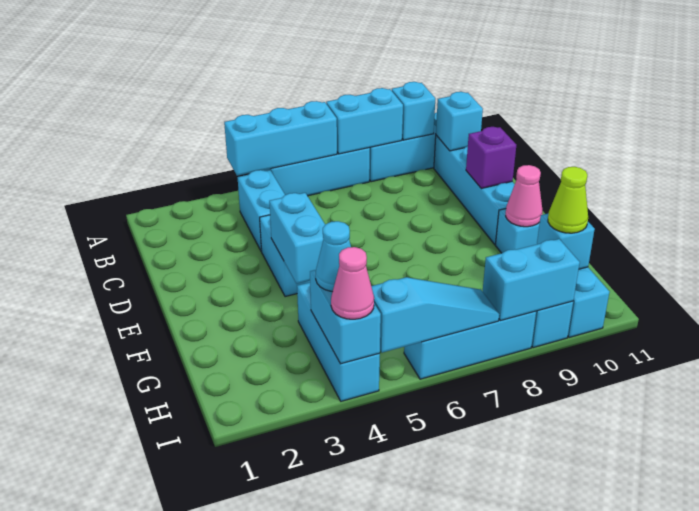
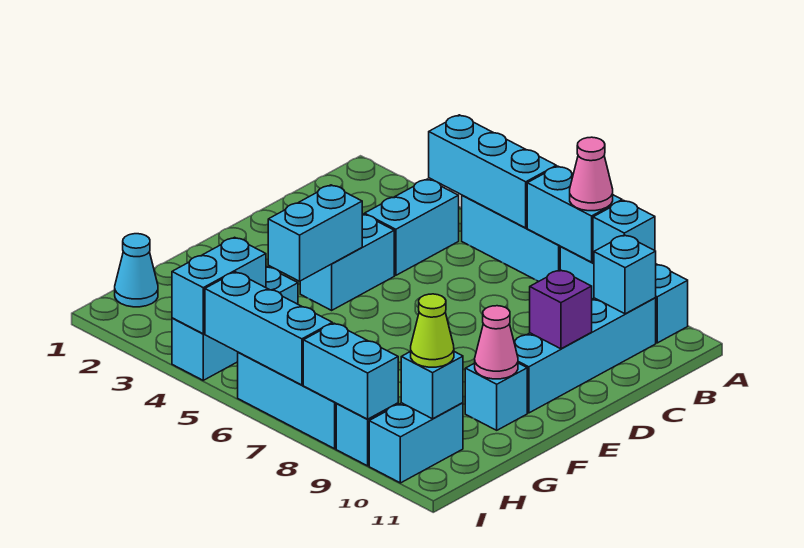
cyan 1x1 cone [316,221,351,292] -> cyan 1x1 cone moved to [115,234,158,307]
pink 1x1 cone [331,247,374,319] -> pink 1x1 cone moved to [570,137,613,211]
cyan 1x3 slope [371,277,499,353] -> cyan 1x3 brick [205,272,332,385]

